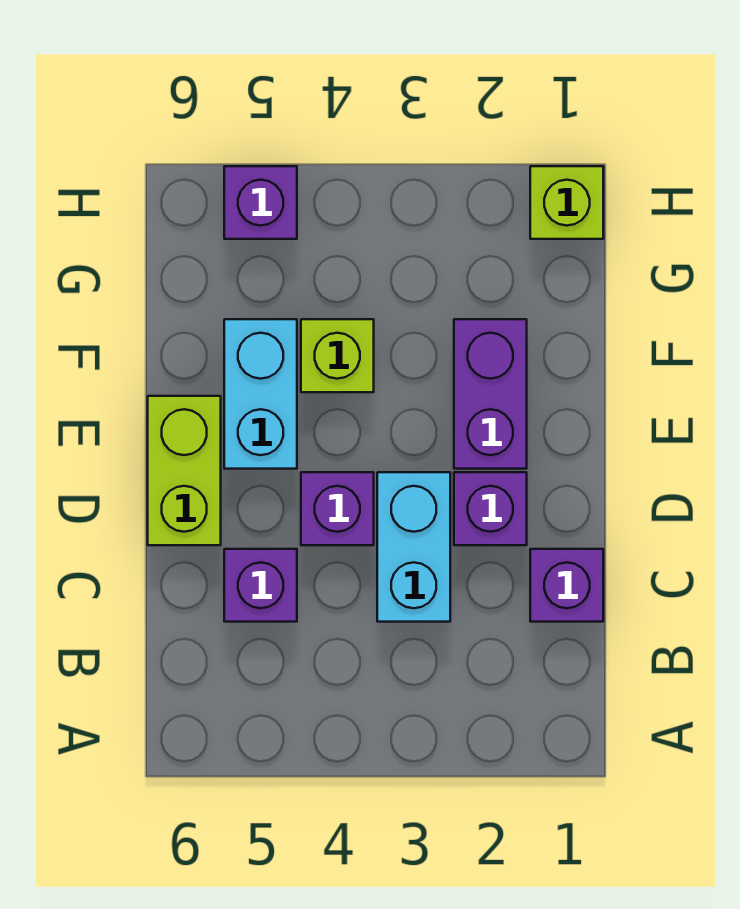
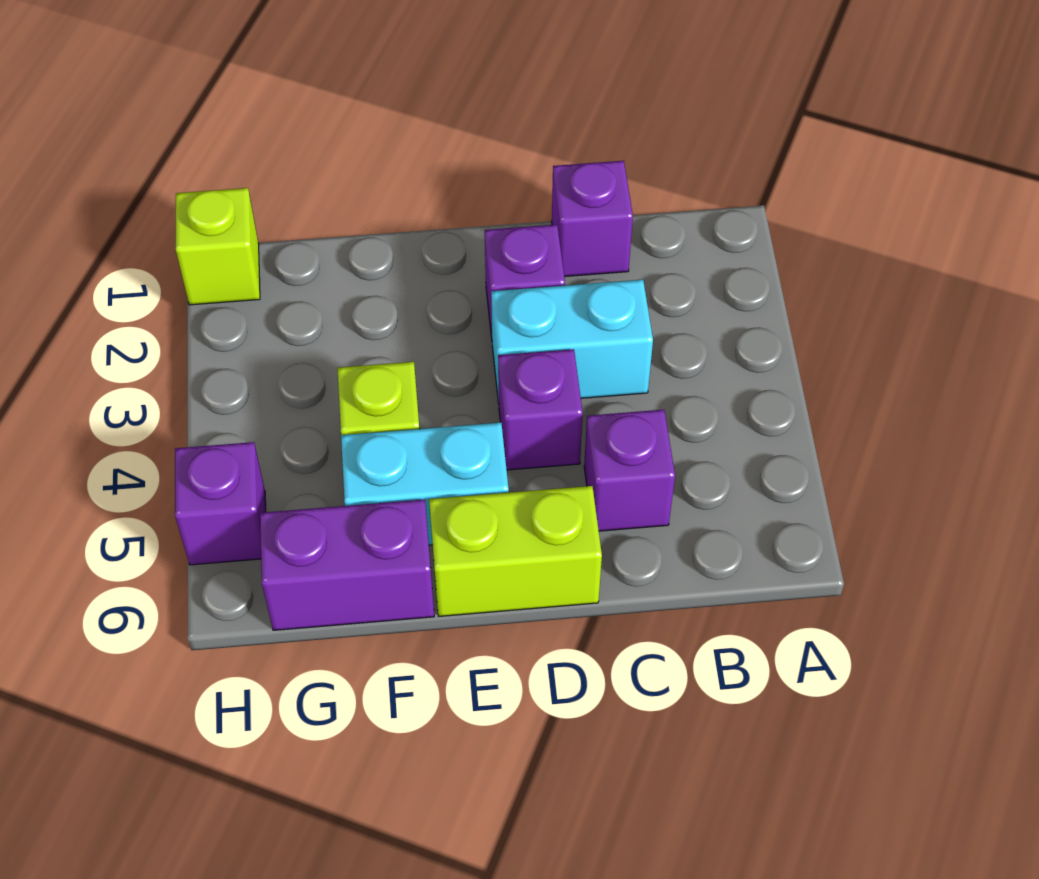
purple 1x2 brick [454,319,527,469] -> purple 1x2 brick moved to [260,499,434,630]

